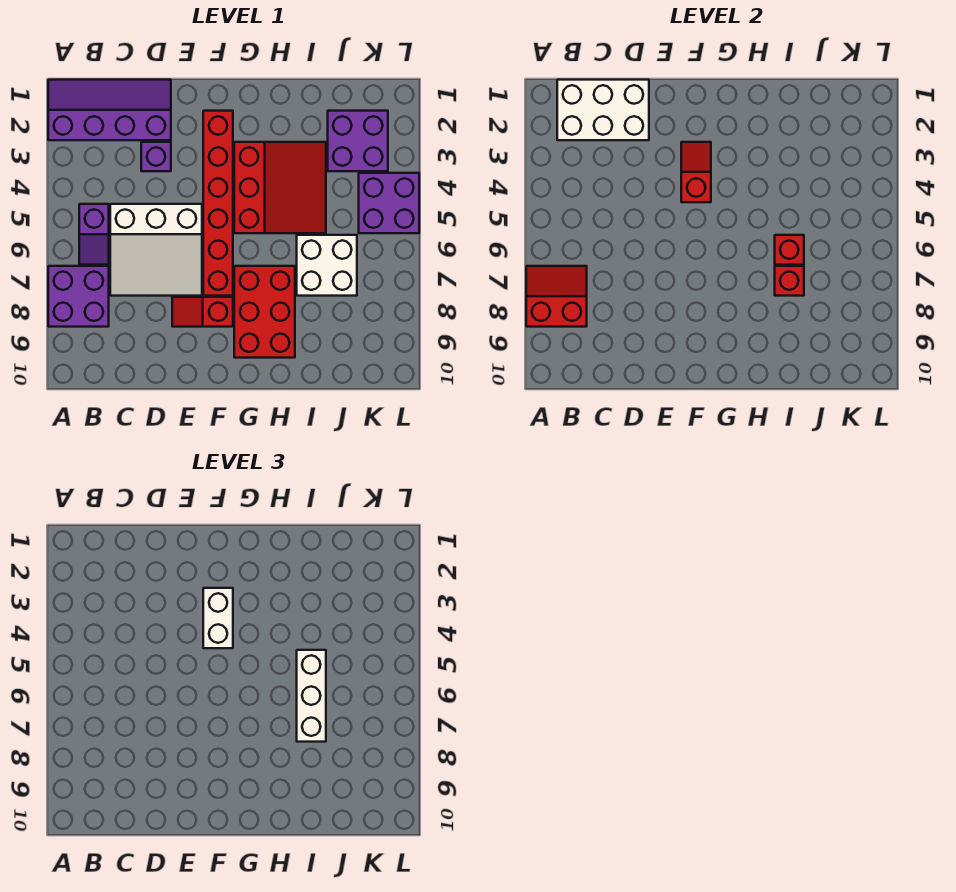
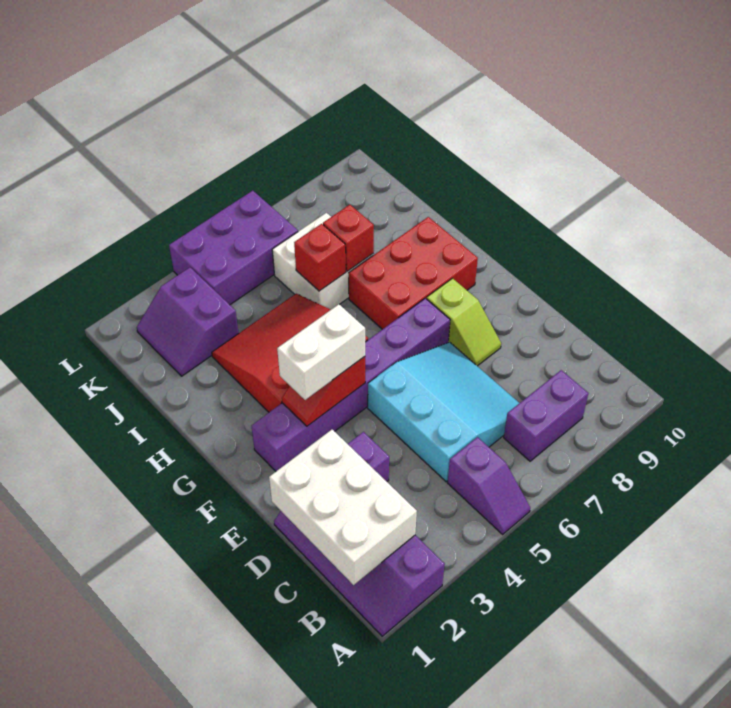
purple 2x2 brick [48,266,109,327] -> purple 1x2 brick [504,370,588,461]
red 2x2 slope [526,266,587,327] -> none
purple 1x2 slope [79,204,109,265] -> purple 1x2 slope turned to [448,437,530,534]
white 3x3 slope [110,204,202,296] -> cyan 3x3 slope [368,342,519,482]
red 1x2 slope [172,297,233,327] -> lime 1x2 slope [427,278,501,366]
red 1x6 brick [203,111,233,296] -> purple 1x6 brick [251,298,450,471]
white 1x3 brick [297,650,326,742] -> none
purple 2x2 brick [328,111,388,171] -> purple 2x2 slope [137,268,239,376]
purple 2x2 brick [359,173,419,233] -> purple 2x3 brick [169,191,298,305]

